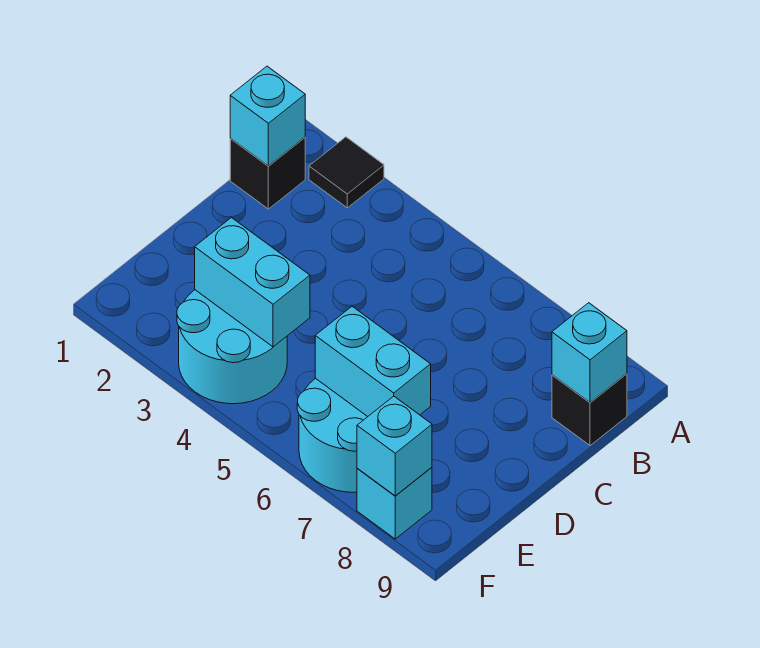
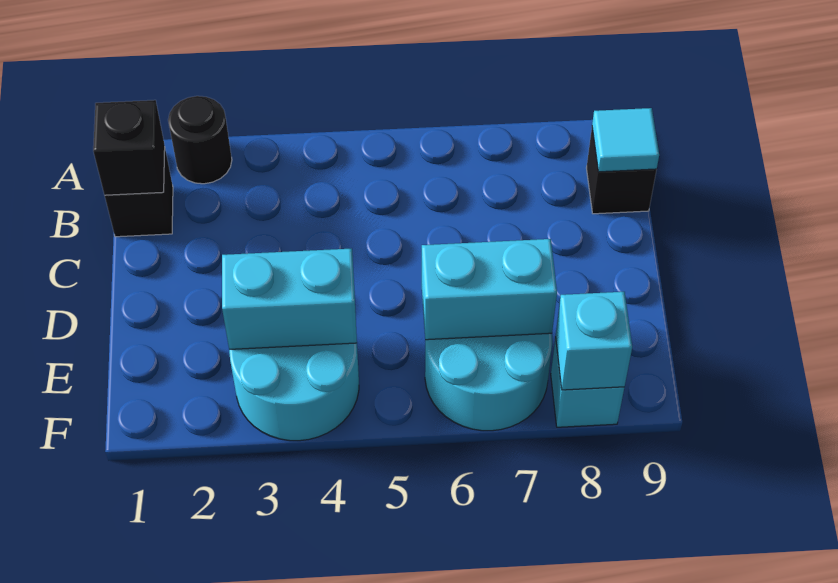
black 1x1 tile [309,137,384,208] -> black 1x1 round brick [168,96,232,184]
cyan 1x1 brick [230,66,305,166] -> black 1x1 brick [93,100,165,195]
cyan 1x1 brick [552,303,627,402] -> cyan 1x1 tile [592,108,659,172]

